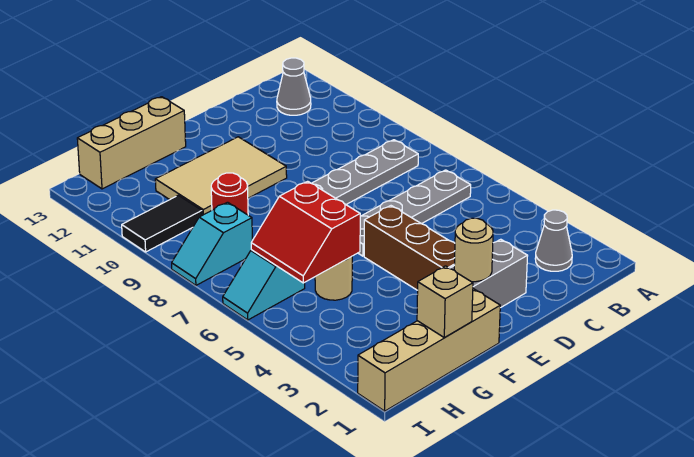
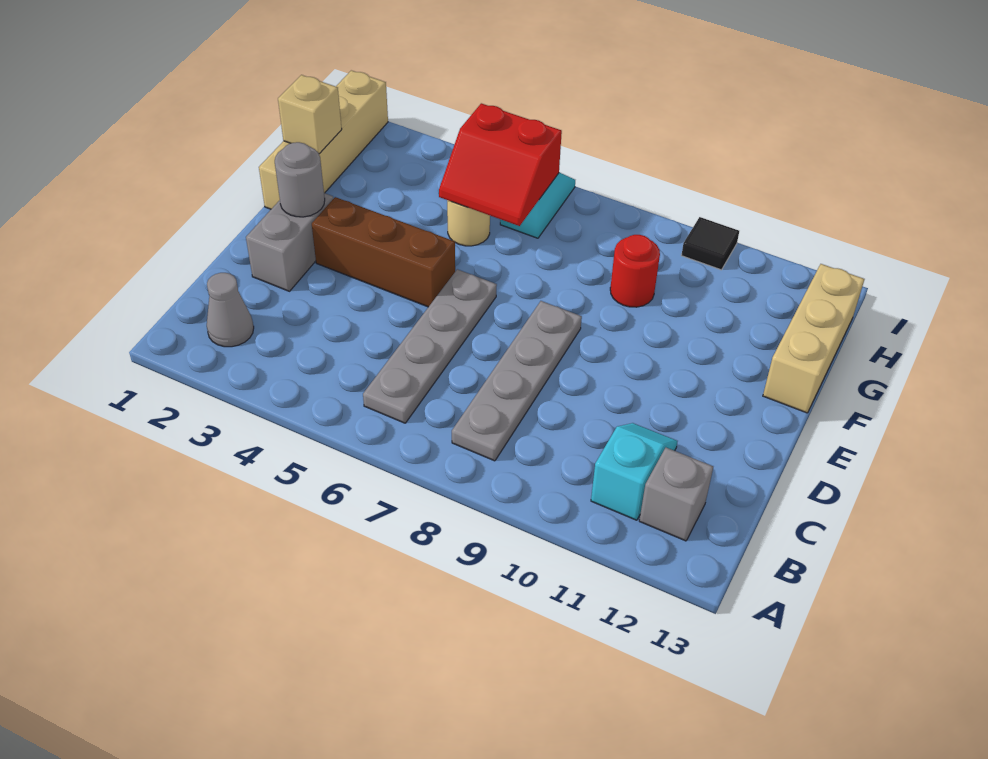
grey 1x1 cone [277,58,311,115] -> grey 1x1 brick [639,448,713,541]
tan 1x1 round brick [454,218,493,282] -> grey 1x1 round brick [275,142,325,217]
tan 2x3 tile [155,137,287,215] -> none
red 2x2 slope [251,181,360,283] -> red 2x2 slope turned to [439,103,562,226]
cyan 1x2 slope [172,202,252,285] -> cyan 1x2 slope moved to [591,423,678,520]
black 1x2 tile [122,195,202,252] -> black 1x1 tile [681,217,739,270]

